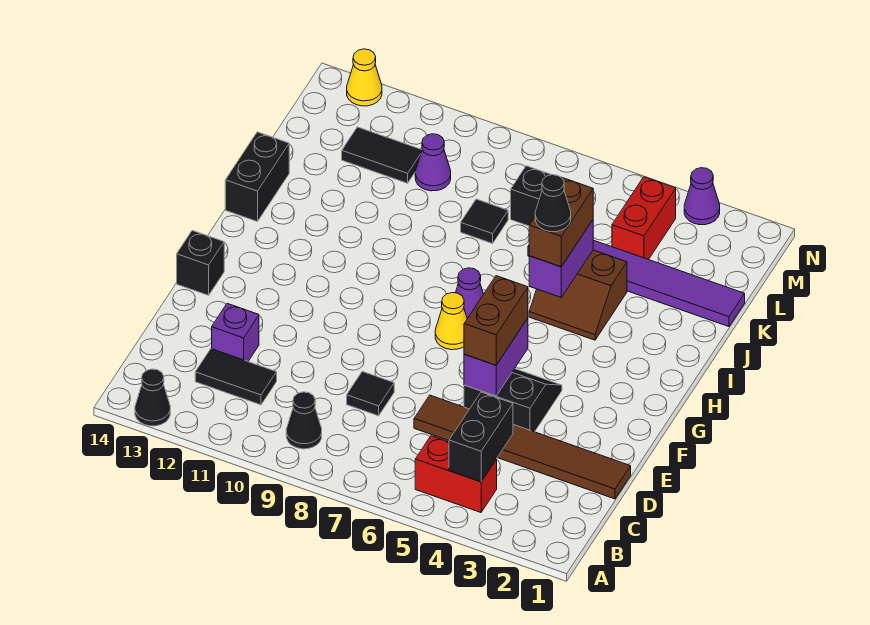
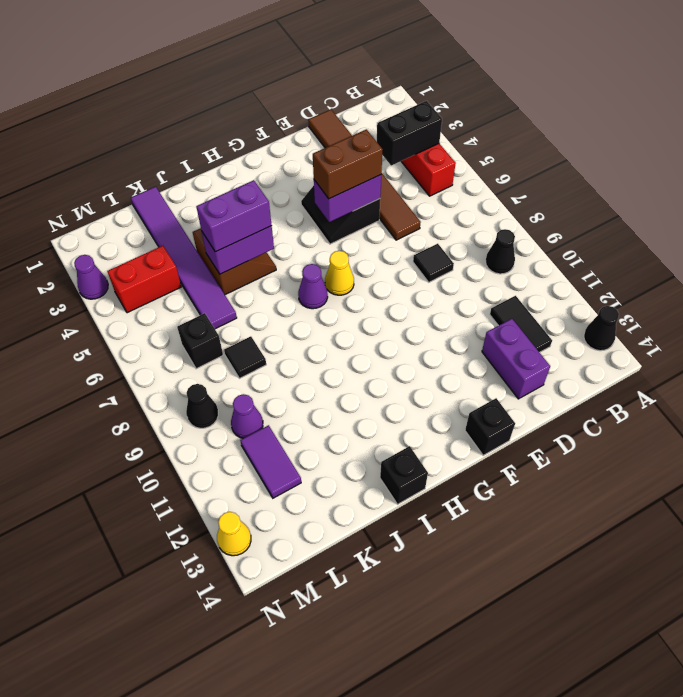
purple 1x1 brick [212,303,259,361] -> purple 1x2 brick [482,319,550,399]
brown 1x2 brick [529,177,593,267] -> purple 1x2 brick [196,180,272,252]
black 1x1 cone [535,175,571,232] -> black 1x1 cone moved to [186,384,218,428]
black 1x2 brick [225,132,289,222] -> black 1x1 brick [380,446,428,504]
black 1x2 tile [342,127,422,183] -> purple 1x2 tile [240,425,301,498]

